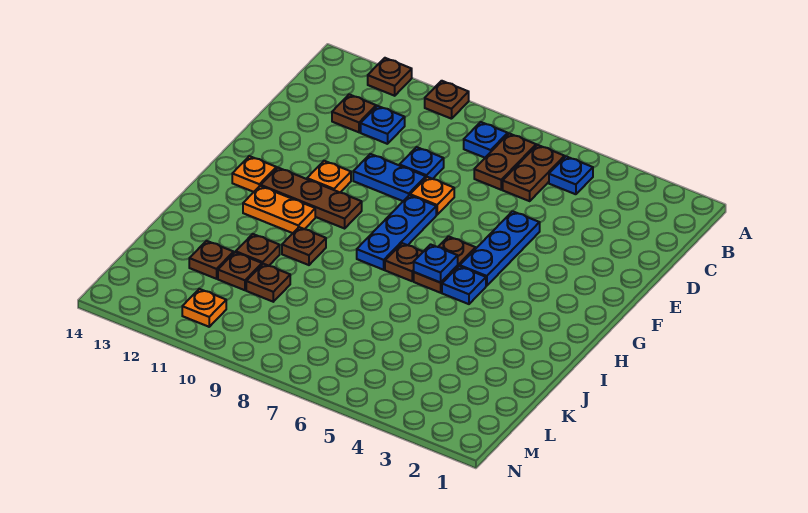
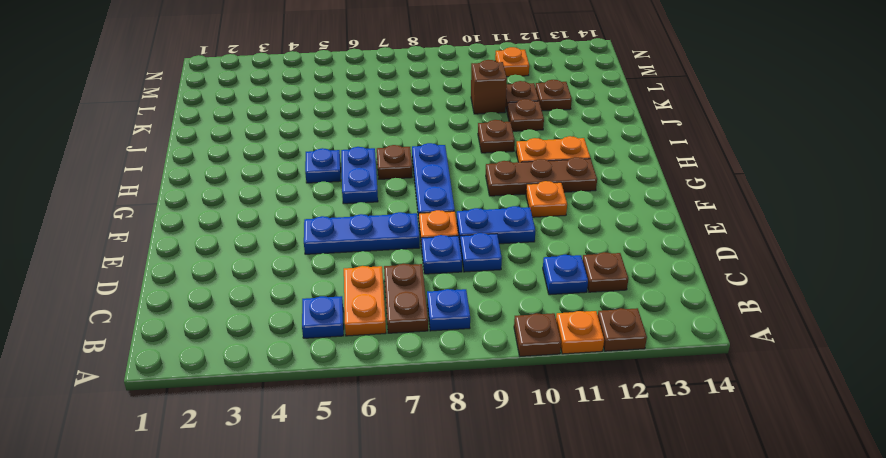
brown 1x2 plate [503,145,565,201] -> orange 1x2 plate [344,266,386,336]
blue 1x3 plate [460,211,540,286] -> blue 1x3 plate turned to [304,212,420,254]
brown 1x2 plate [414,236,475,293] -> blue 1x2 plate [341,147,378,204]
orange 1x1 plate [232,156,276,192] -> orange 1x1 plate moved to [556,311,604,354]
blue 1x1 plate [414,244,458,283] -> blue 1x1 plate moved to [421,235,462,274]
brown 1x1 plate [246,264,290,302] -> brown 1x1 brick [471,60,507,114]

